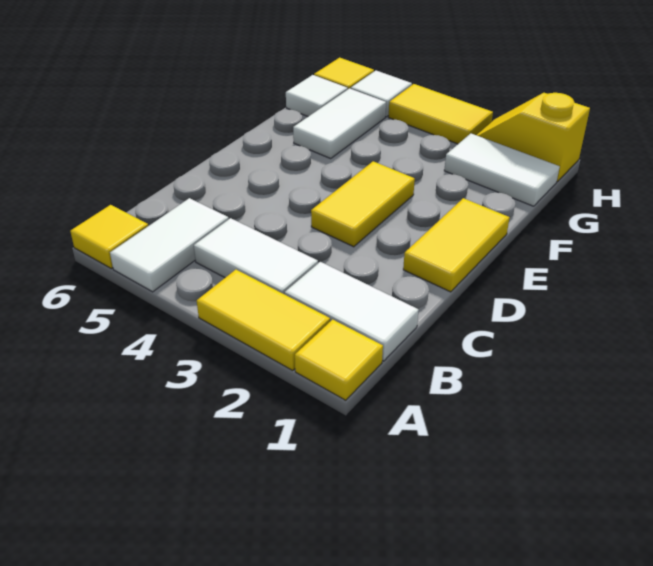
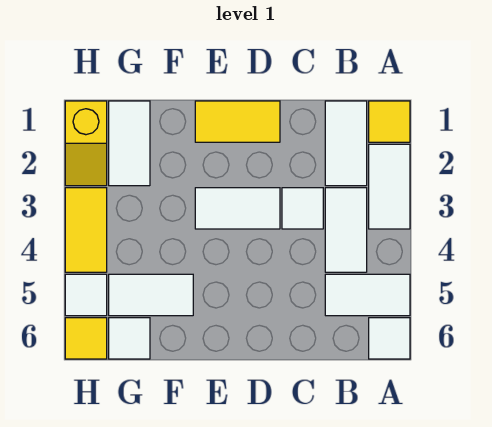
yellow 1x2 tile [197,270,330,370] -> white 1x2 tile [369,144,410,229]
yellow 1x1 tile [70,205,148,269] -> white 1x1 tile [369,318,410,359]
none -> white 1x1 tile [282,188,323,229]
yellow 1x2 tile [311,161,415,247] -> white 1x2 tile [195,188,280,229]

